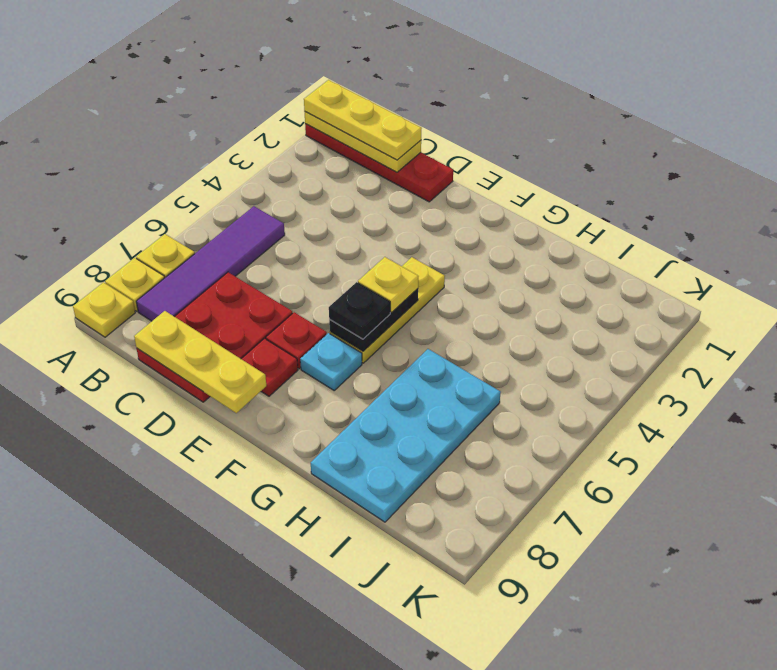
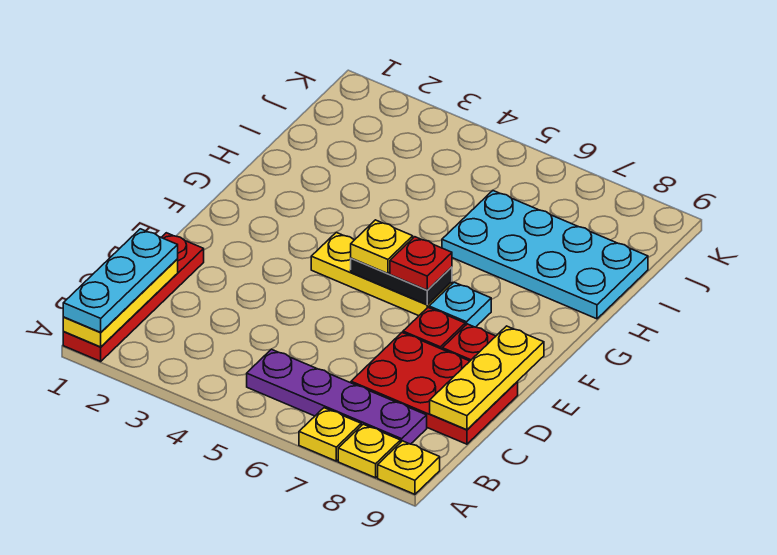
yellow 1x3 plate [304,80,422,160] -> cyan 1x3 plate [63,229,178,333]
purple 1x4 tile [136,206,285,321] -> purple 1x4 plate [247,349,427,444]
black 1x1 plate [329,282,390,339] -> red 1x1 plate [390,237,452,290]

